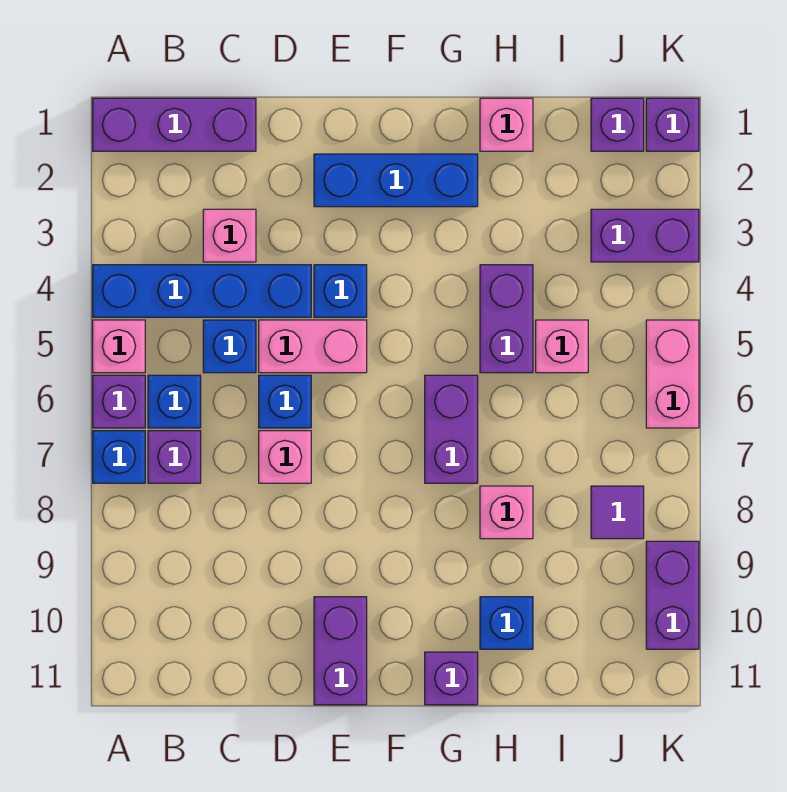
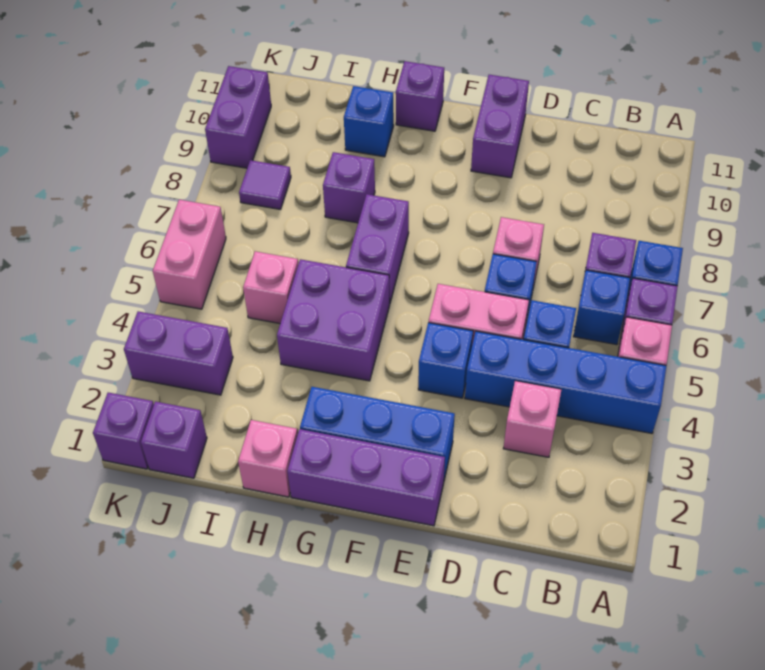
purple 1x3 brick [93,98,256,151] -> purple 1x3 brick moved to [287,429,445,526]
purple 1x2 brick [480,265,533,373] -> purple 2x2 brick [277,259,390,381]
pink 1x1 brick [480,486,533,539] -> purple 1x1 brick [323,152,375,223]

